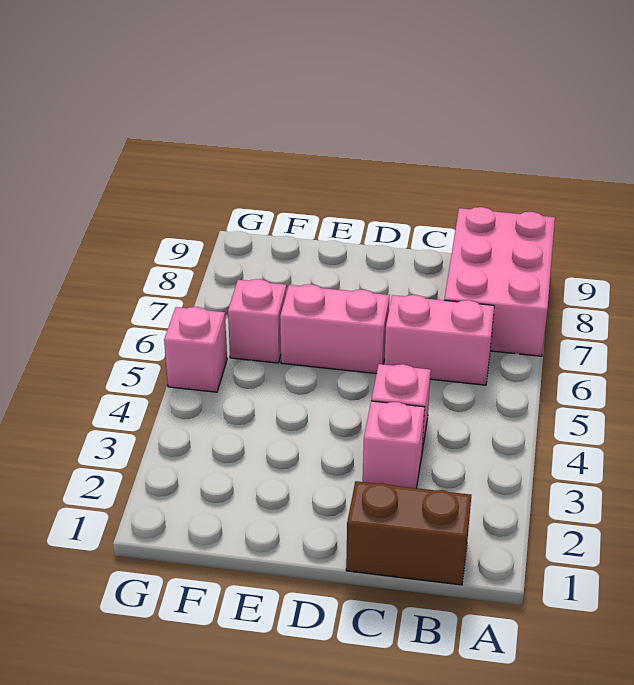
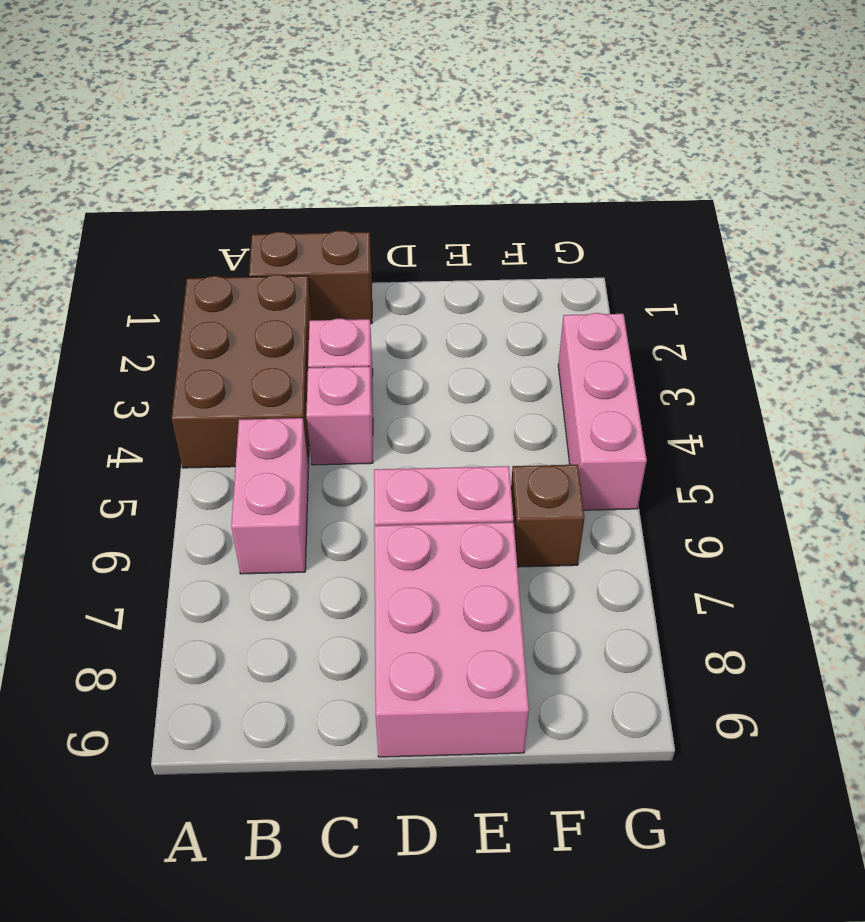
none -> brown 2x3 brick [171,275,312,468]
pink 2x3 brick [444,207,555,356] -> pink 2x3 brick moved to [374,522,529,757]
pink 1x2 brick [384,295,494,385] -> pink 1x2 brick turned to [231,418,309,574]
pink 1x1 brick [228,279,286,363] -> brown 1x1 brick [511,465,585,567]
pink 1x1 brick [164,307,227,392] -> pink 1x3 brick [558,313,647,510]

